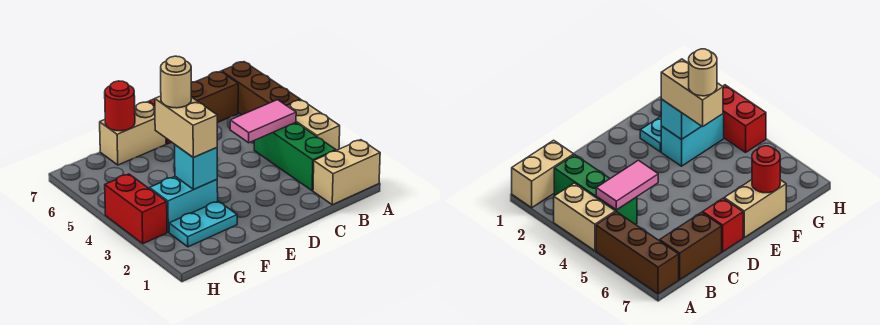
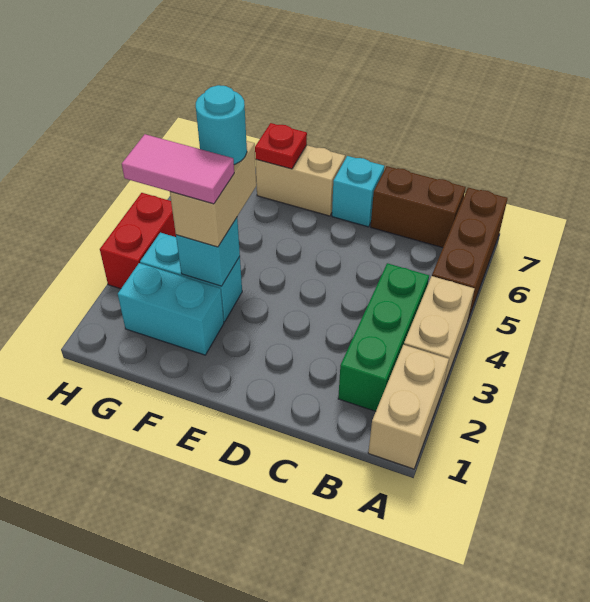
tan 1x2 brick [313,140,380,205] -> tan 1x2 brick turned to [368,345,449,469]
pink 1x2 tile [230,100,296,143] -> pink 1x2 tile moved to [122,134,234,204]
red 1x1 brick [703,198,743,252] -> cyan 1x1 brick [332,156,384,227]
cyan 1x2 plate [169,201,237,247] -> cyan 1x2 brick [118,263,224,355]
tan 1x1 round brick [161,56,191,108] -> cyan 1x1 round brick [196,85,247,165]
red 1x1 round brick [105,81,135,131] -> red 1x1 plate [255,123,307,169]

